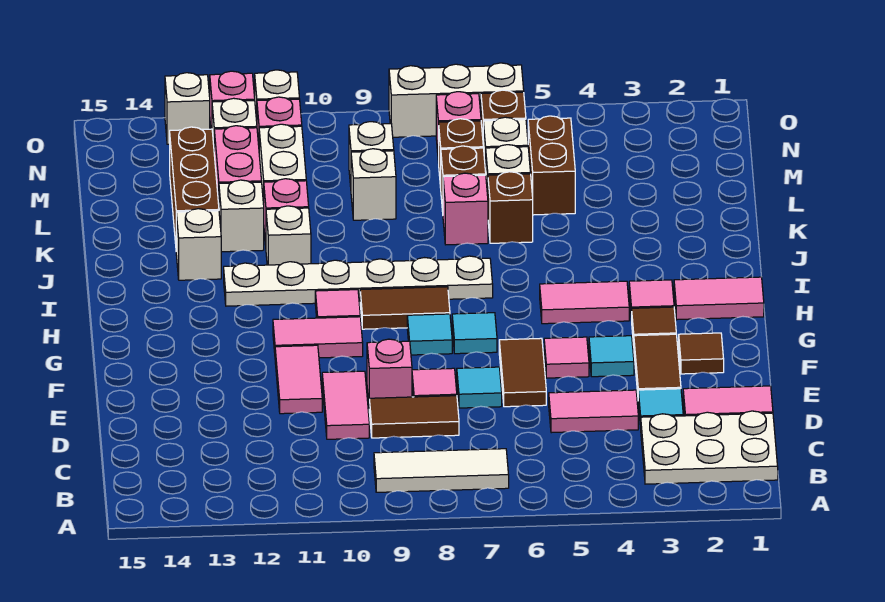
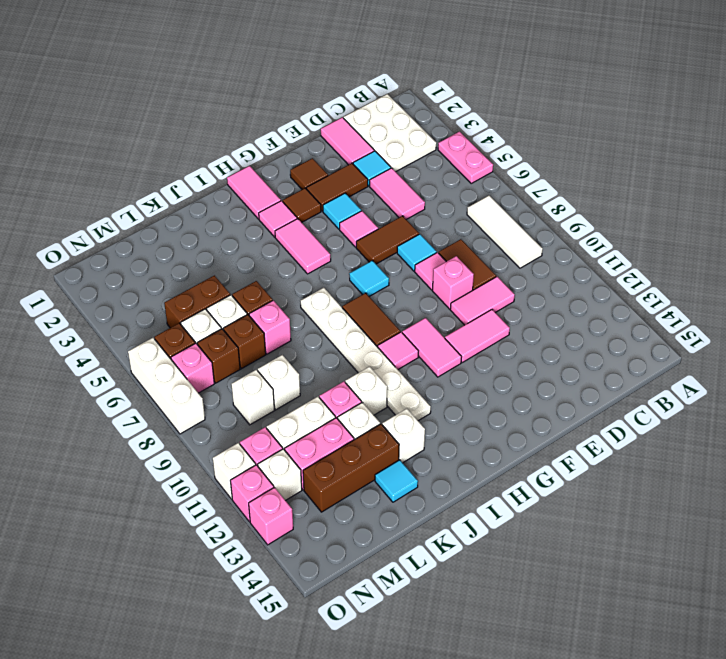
none -> pink 1x2 plate [438,132,493,183]
cyan 1x1 tile [407,314,452,355] -> cyan 1x1 tile moved to [375,460,418,502]
white 1x1 brick [165,73,210,144] -> pink 1x1 brick [249,488,293,545]

